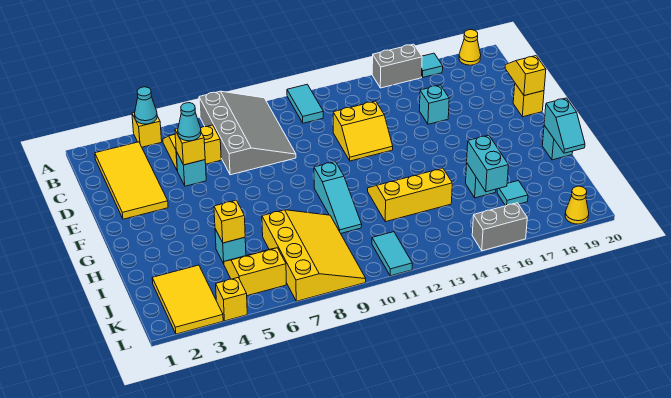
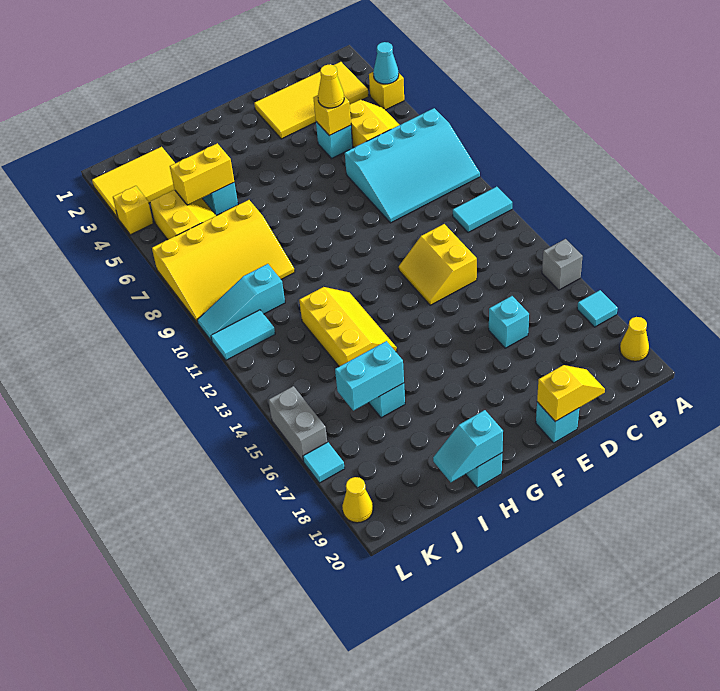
grey 3x4 slope [199,91,296,175] -> cyan 3x4 slope [345,108,480,223]
grey 1x2 brick [372,44,422,88] -> grey 1x1 brick [542,239,583,290]
cyan 1x1 cone [178,103,201,141] -> yellow 1x1 cone [318,65,344,108]
yellow 1x1 brick [513,84,544,117] -> cyan 1x1 brick [536,402,579,443]
cyan 1x3 slope [314,162,362,233] -> cyan 1x3 slope moved to [197,264,285,341]
yellow 1x1 brick [214,200,245,243] -> yellow 1x2 brick [170,143,234,205]
cyan 1x1 tile [497,181,528,206] -> cyan 1x1 tile moved to [303,442,345,483]

